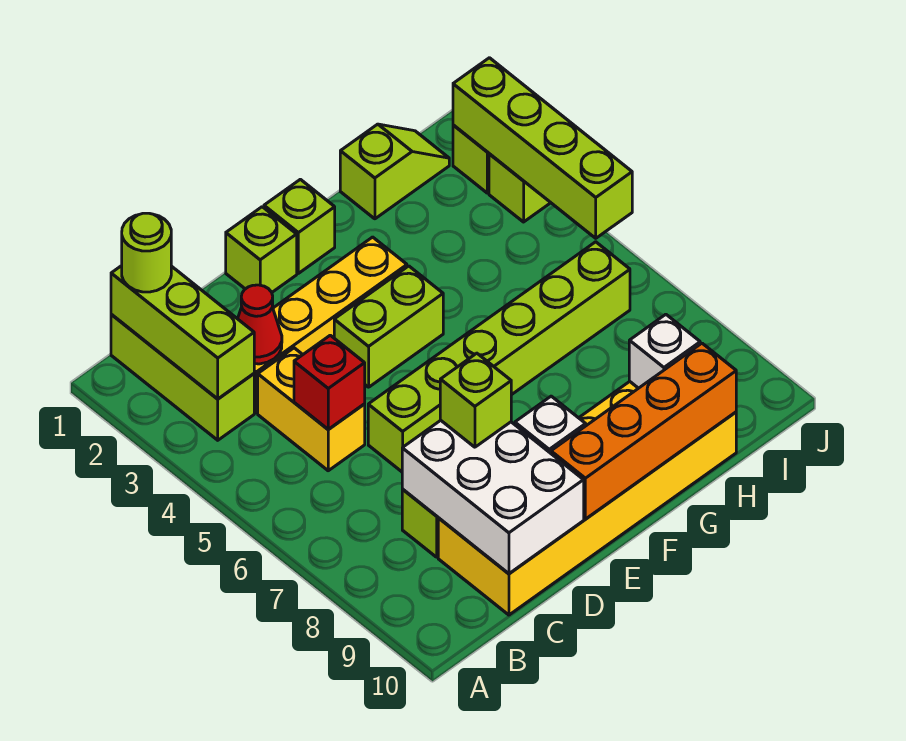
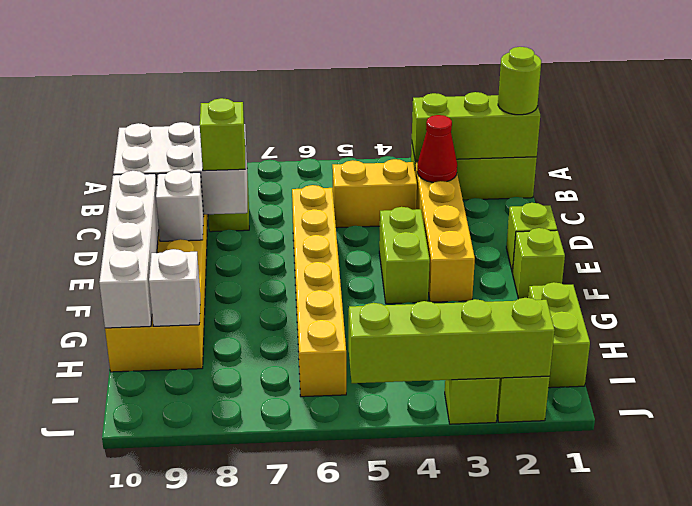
red 1x1 brick [294,335,365,429] -> none
lime 1x6 brick [368,242,630,472] -> yellow 1x6 brick [292,185,346,397]
orange 1x4 brick [551,343,736,519] -> white 1x4 brick [99,171,159,328]
lime 1x2 slope [340,124,449,219] -> lime 1x2 brick [528,282,590,388]

